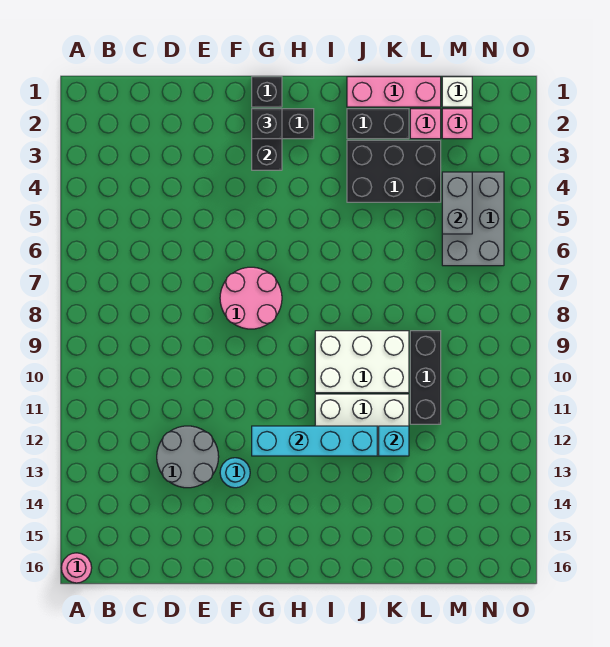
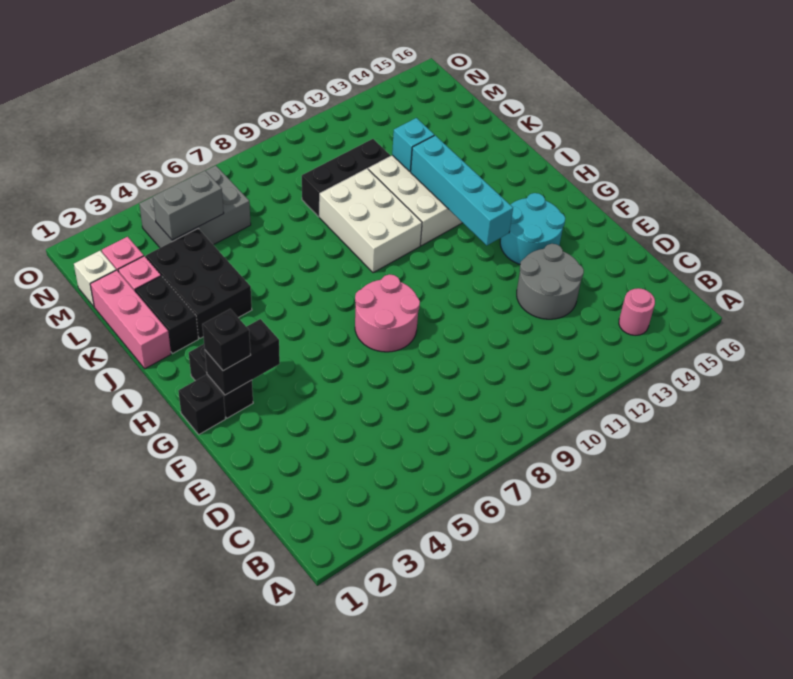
pink 1x1 round brick [61,553,92,583] -> pink 1x1 round brick moved to [619,288,655,335]
cyan 1x1 round brick [220,458,250,488] -> cyan 2x2 round brick [500,193,565,264]

